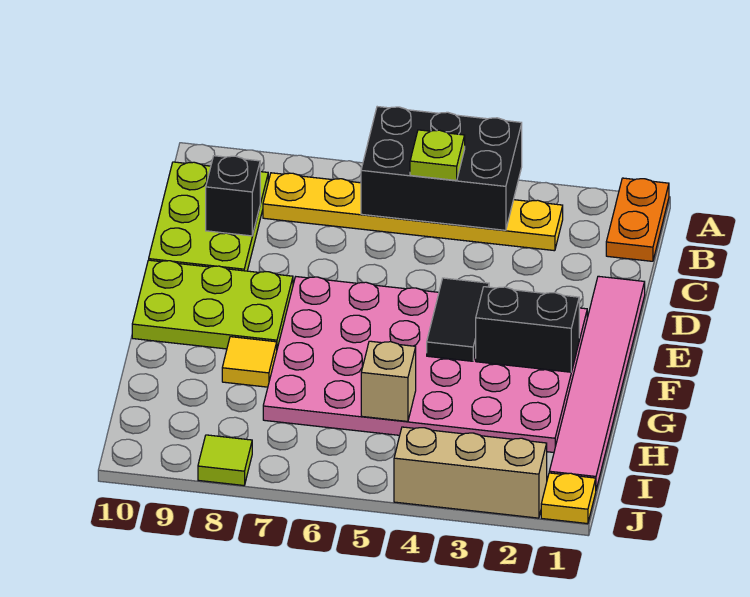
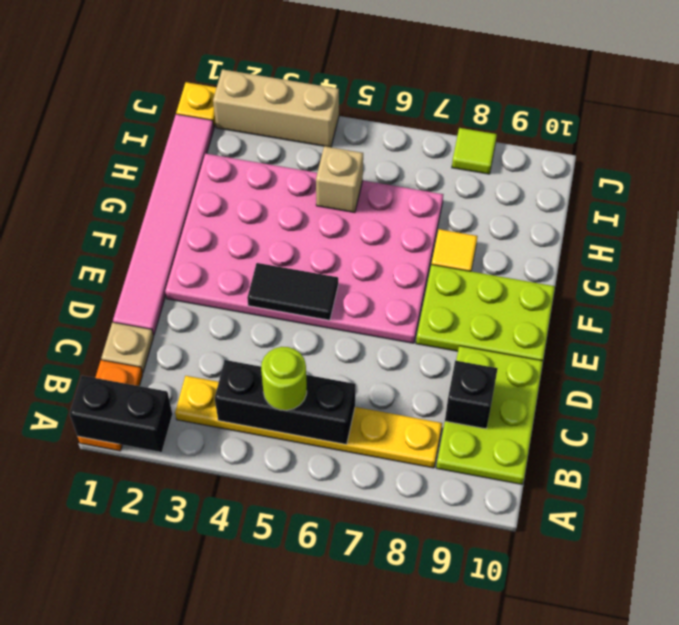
black 2x3 brick [361,107,522,230] -> black 1x3 brick [215,360,356,445]
lime 1x1 plate [410,130,465,180] -> lime 1x1 round brick [261,347,307,410]
none -> tan 1x1 plate [101,322,154,373]
black 1x2 tile [427,278,489,361] -> black 1x2 tile turned to [247,263,338,320]
black 1x2 brick [476,287,579,372] -> black 1x2 brick moved to [70,376,172,452]

